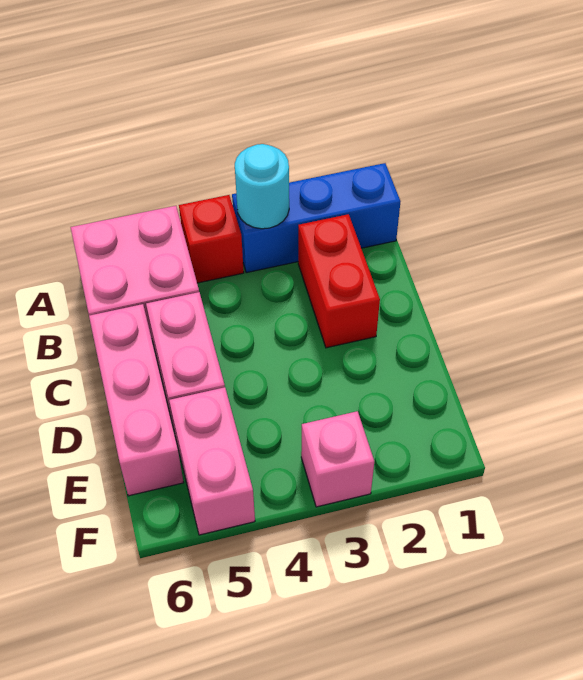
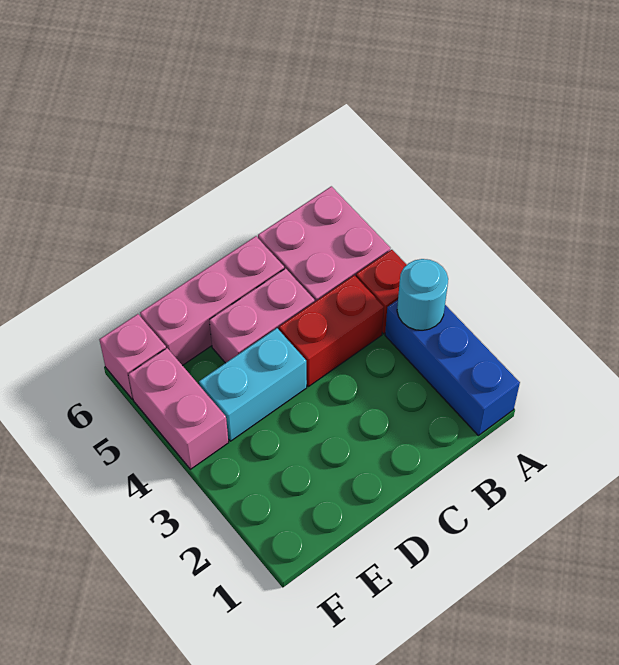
red 1x2 brick [298,214,380,348] -> red 1x2 brick moved to [279,275,384,387]
none -> cyan 1x2 brick [199,328,307,441]
pink 1x2 brick [169,387,255,535] -> pink 1x2 brick turned to [128,348,228,469]
pink 1x1 brick [301,411,374,507] -> pink 1x1 brick moved to [99,314,166,399]

